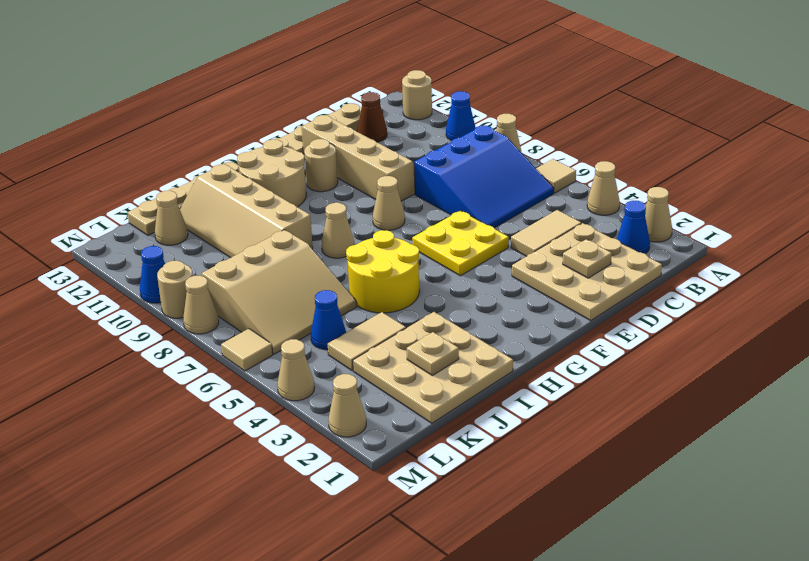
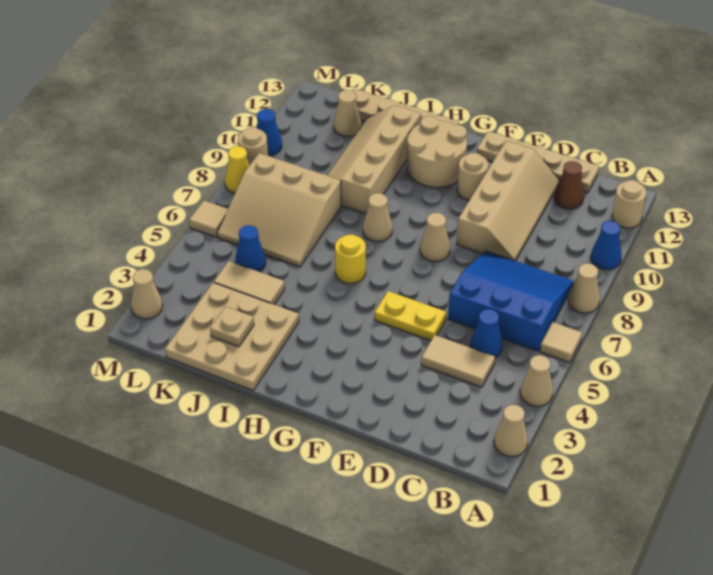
blue 1x1 cone [617,201,650,254] -> blue 1x1 cone moved to [470,309,502,357]
blue 3x3 slope [414,125,554,228] -> blue 3x3 slope turned to [448,251,574,351]
tan 3x3 plate [512,223,662,321] -> none
tan 1x1 plate [563,240,612,278] -> none
yellow 2x2 plate [412,211,509,276] -> yellow 1x2 plate [375,291,446,341]
yellow 2x2 round brick [346,230,419,313] -> yellow 1x1 round brick [335,234,366,283]
tan 1x1 cone [277,339,314,401] -> none
tan 1x1 cone [183,276,219,334] -> yellow 1x1 cone [225,146,250,193]

